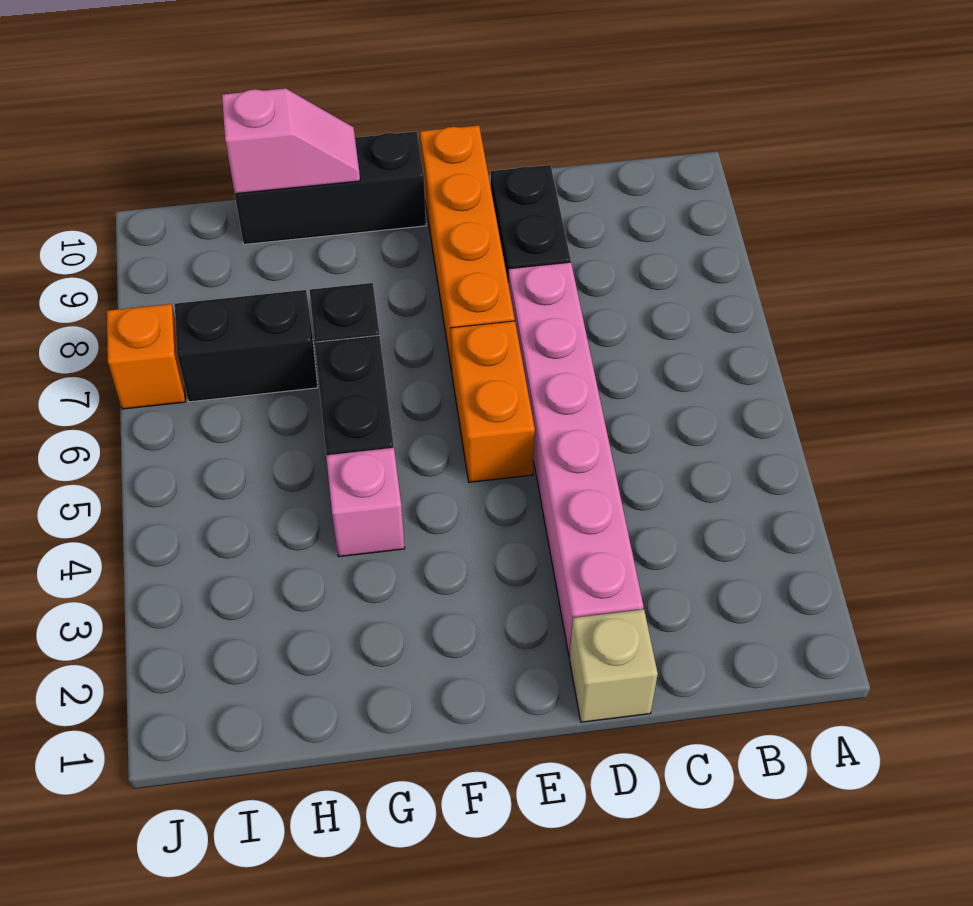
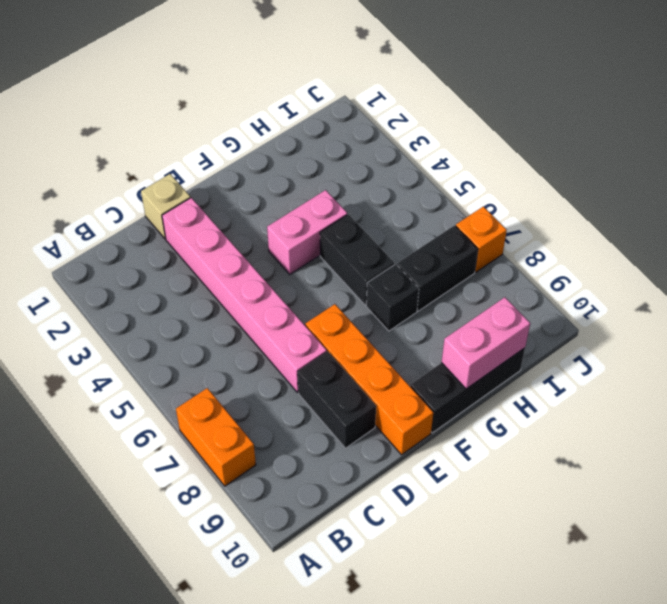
orange 1x2 brick [451,321,535,482] -> orange 1x2 brick moved to [176,388,256,486]
pink 1x1 brick [326,448,405,557] -> pink 1x2 brick [267,190,347,274]
pink 1x2 slope [222,88,360,194] -> pink 1x2 brick [441,297,530,389]

